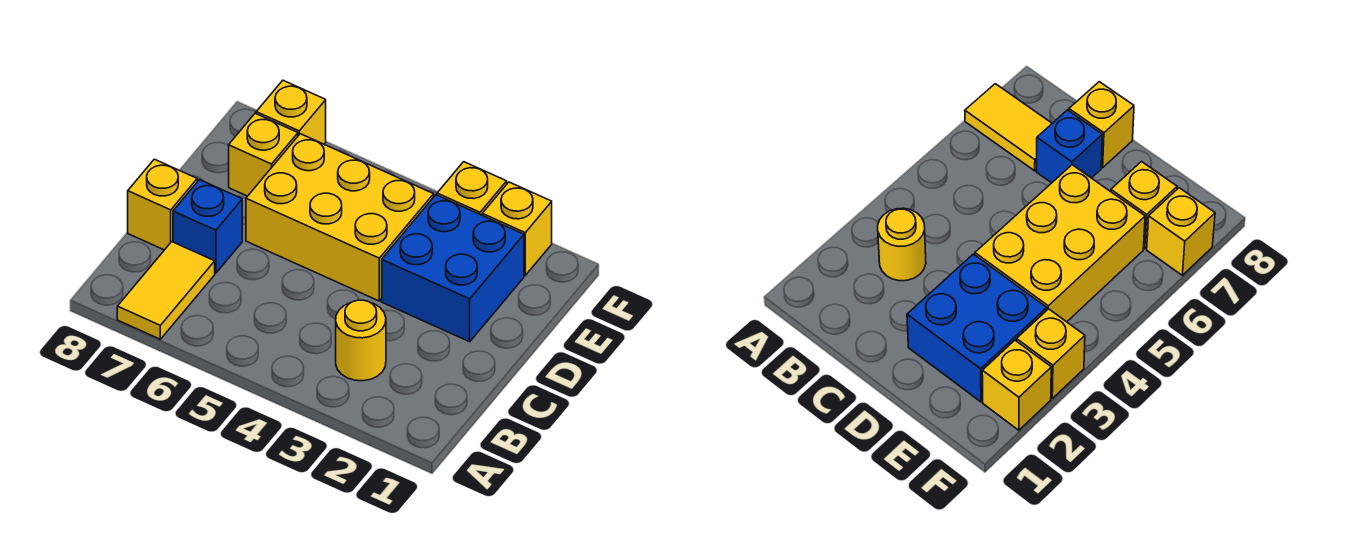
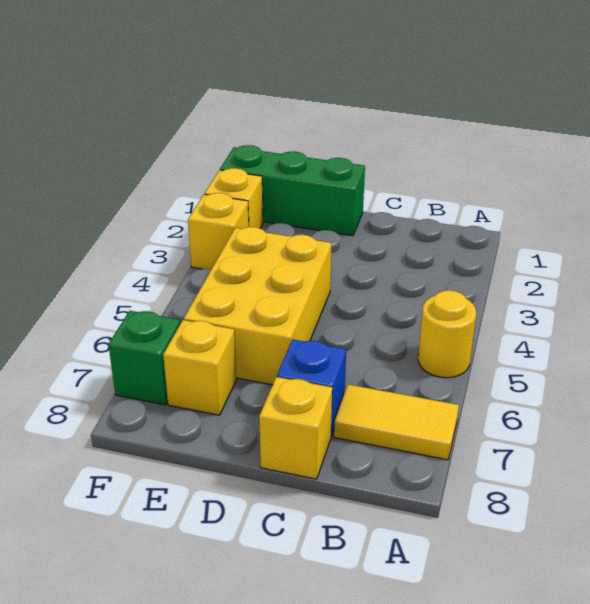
yellow 1x1 round brick [336,300,386,381] -> yellow 1x1 round brick moved to [418,290,476,378]
none -> green 1x3 brick [220,145,365,236]
blue 2x2 brick [382,195,524,342] -> none
yellow 1x1 brick [256,80,326,144] -> green 1x1 brick [108,311,180,405]

